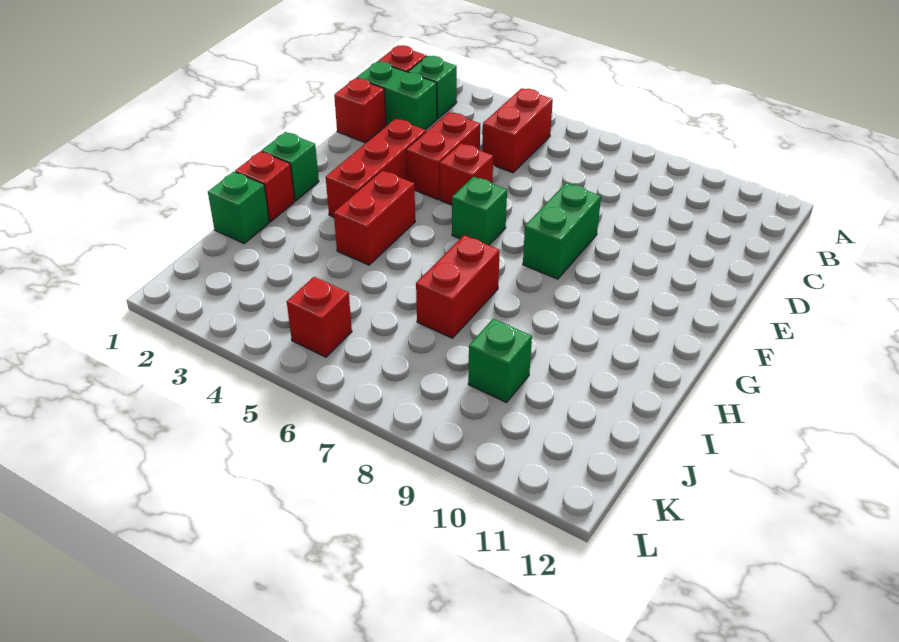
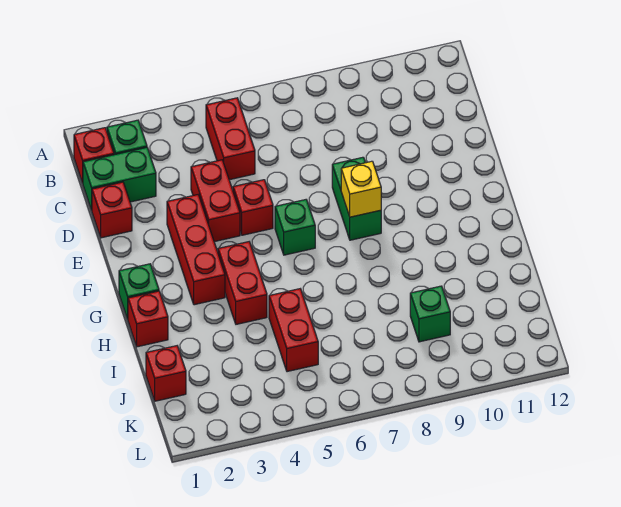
none -> yellow 1x1 brick [341,161,381,217]
red 1x2 brick [416,235,500,338] -> red 1x2 brick moved to [269,289,318,372]
green 1x1 brick [208,172,269,243] -> none
red 1x1 brick [287,277,352,357] -> red 1x1 brick moved to [146,346,186,401]

